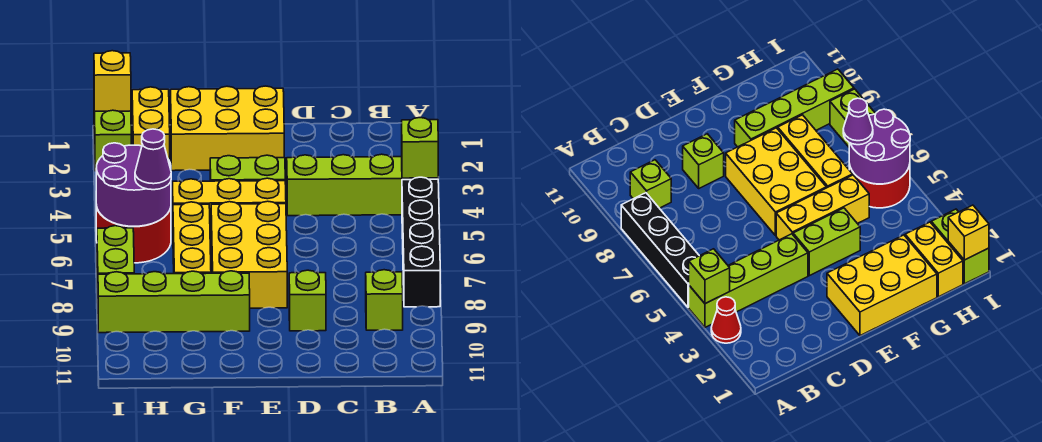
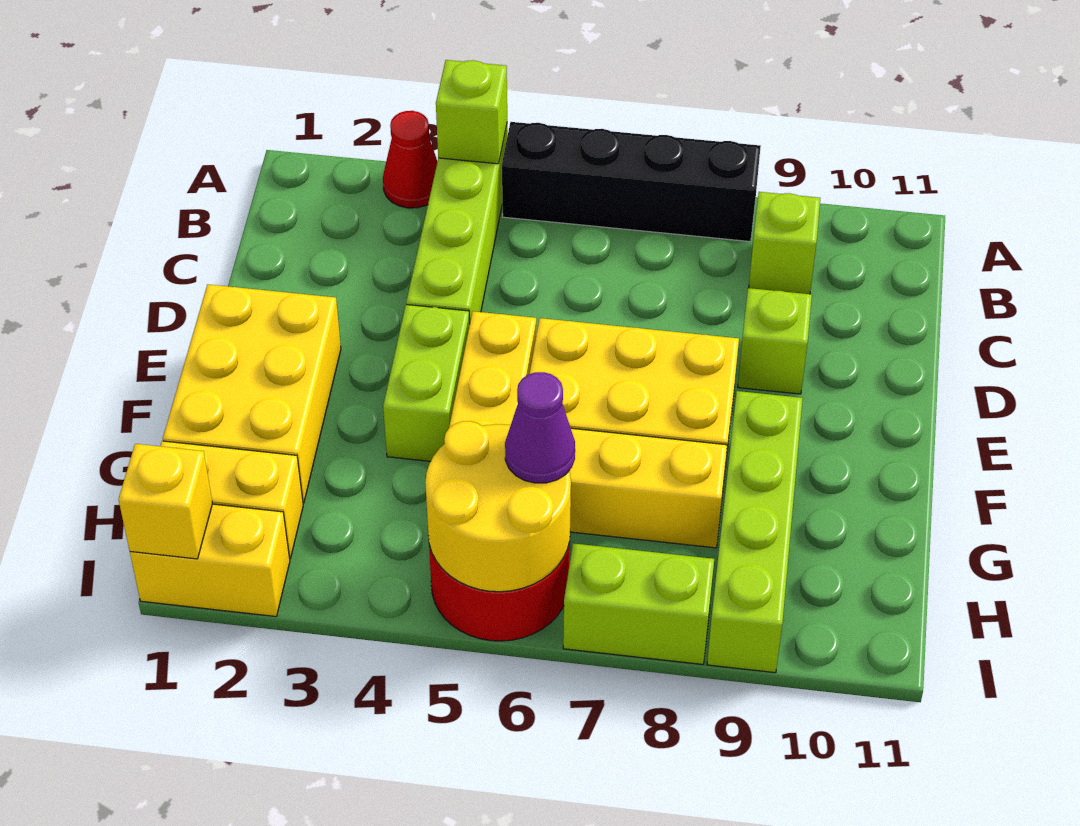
purple 2x2 round brick [96,143,171,226] -> yellow 2x2 round brick [425,421,571,592]
lime 1x2 brick [94,110,131,171] -> yellow 1x2 brick [130,504,290,616]

